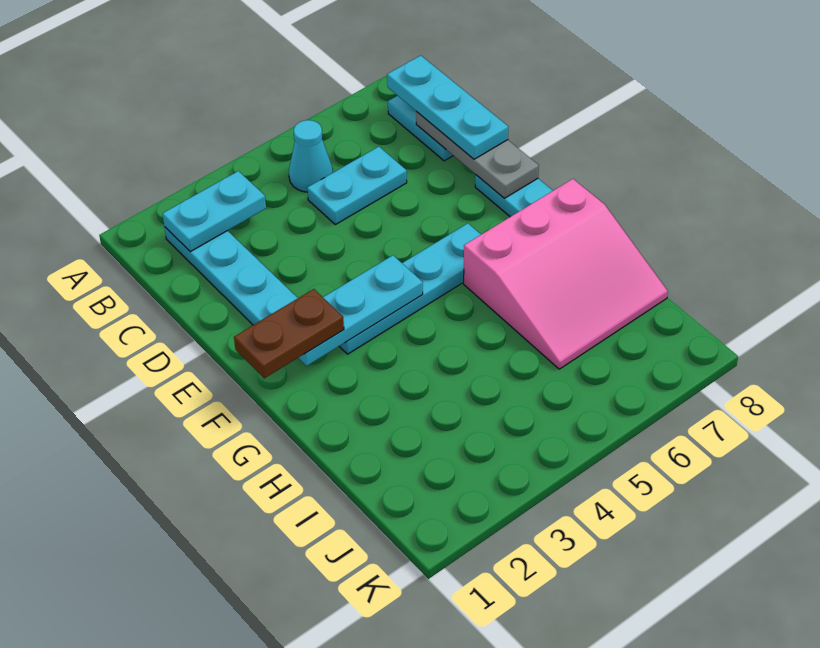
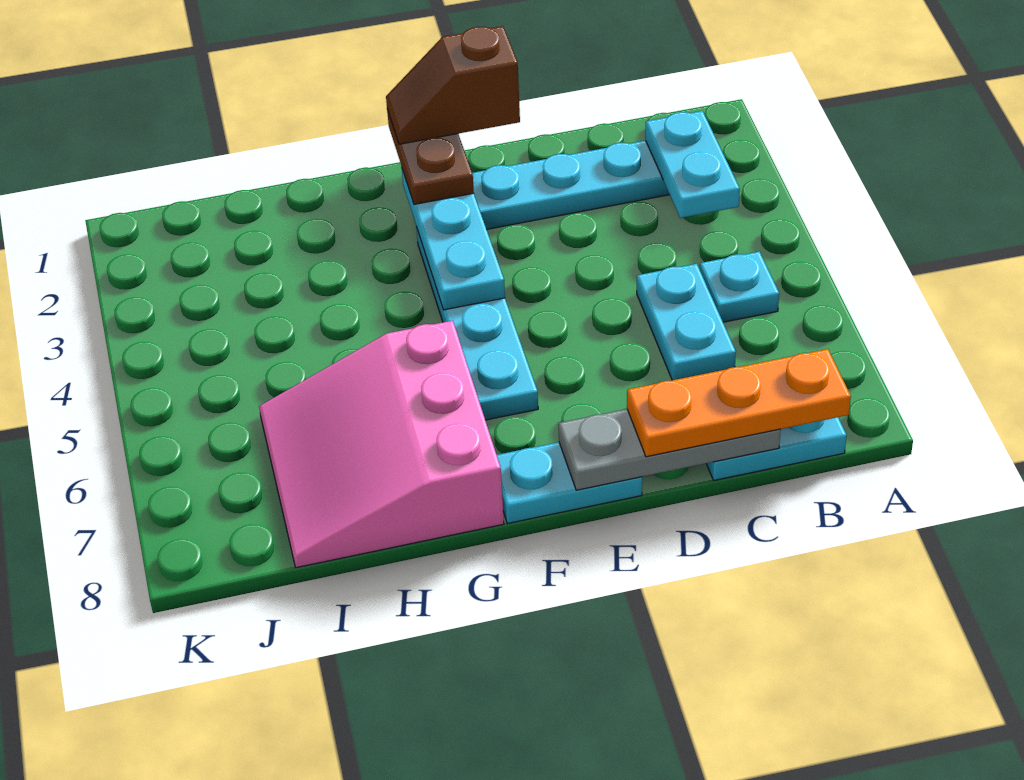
cyan 1x1 cone [289,120,333,192] -> cyan 1x1 plate [700,252,779,322]
cyan 1x3 plate [387,56,508,159] -> orange 1x3 plate [627,349,851,457]
none -> brown 1x2 slope [386,26,520,144]

